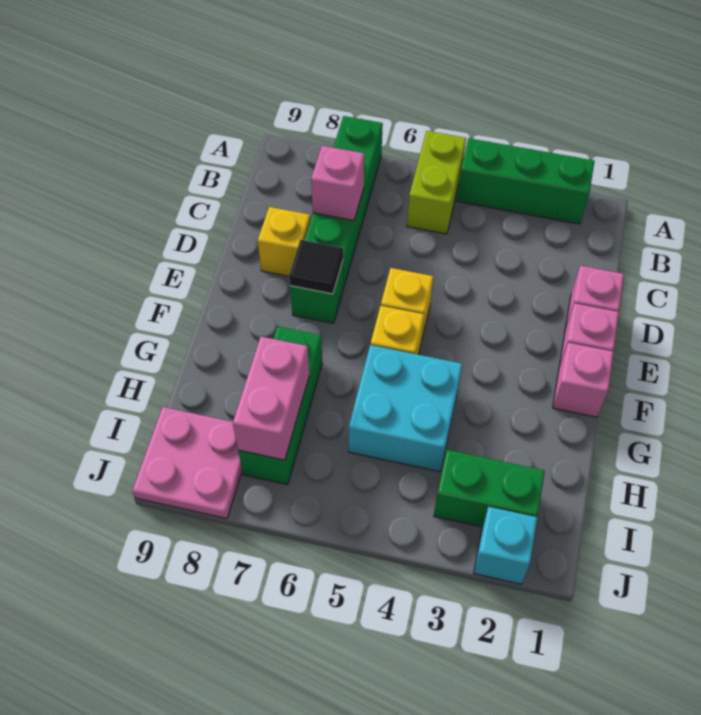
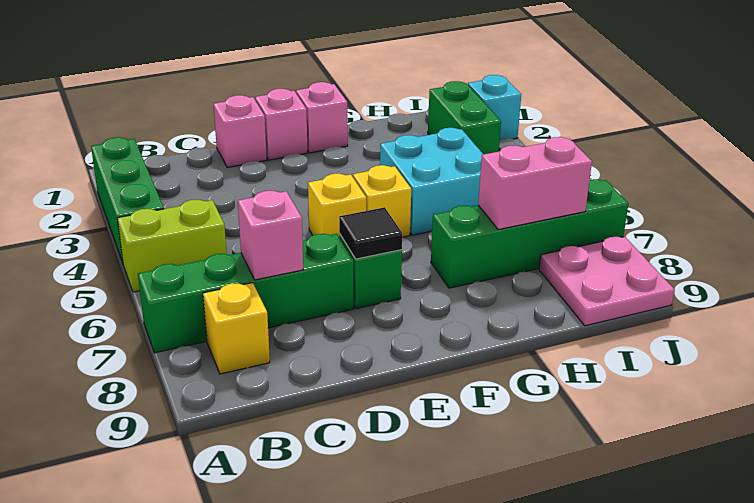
yellow 1x1 brick [258,207,310,276] -> yellow 1x1 brick moved to [203,283,270,374]
green 1x3 brick [238,326,322,485] -> green 1x4 brick [431,179,628,288]

